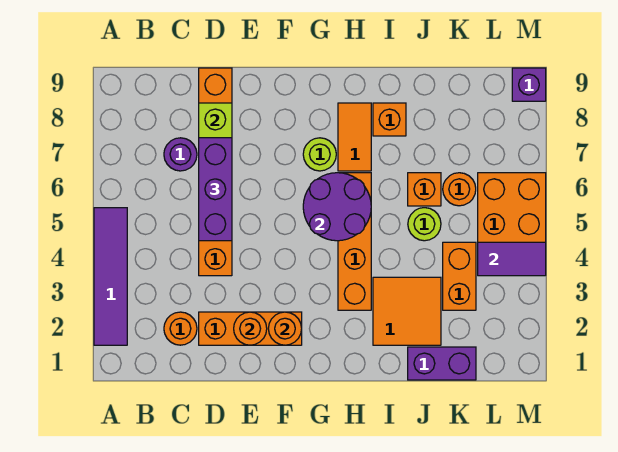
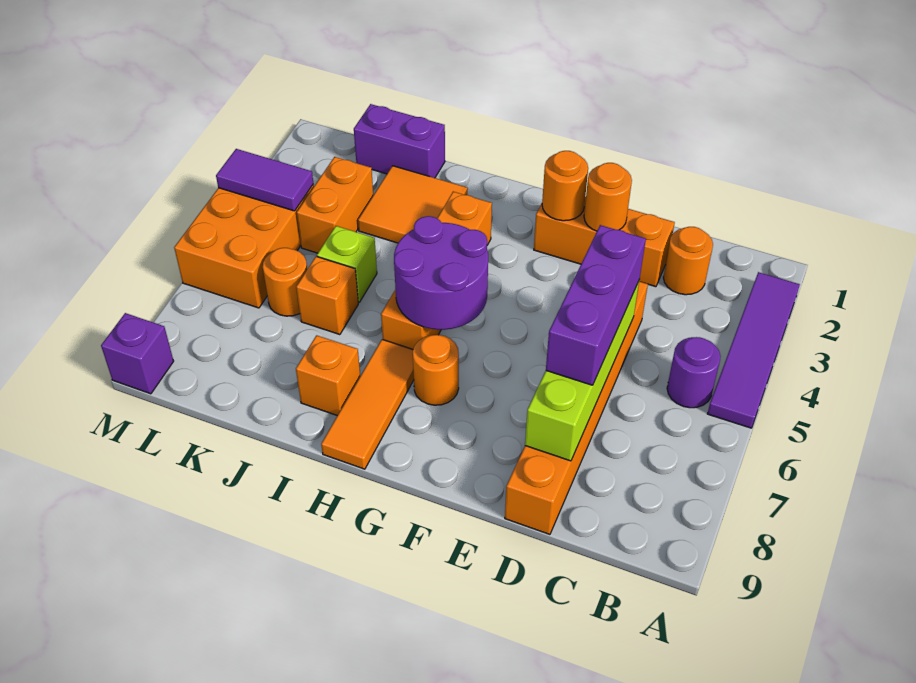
purple 1x1 round brick [164,138,197,171] -> purple 1x1 round brick moved to [667,337,721,408]
lime 1x1 round brick [303,138,336,171] -> orange 1x1 round brick [413,335,459,405]
orange 1x2 tile [338,103,371,171] -> orange 1x3 tile [321,339,414,469]
lime 1x1 round brick [408,208,441,241] -> lime 1x1 brick [317,226,377,303]

